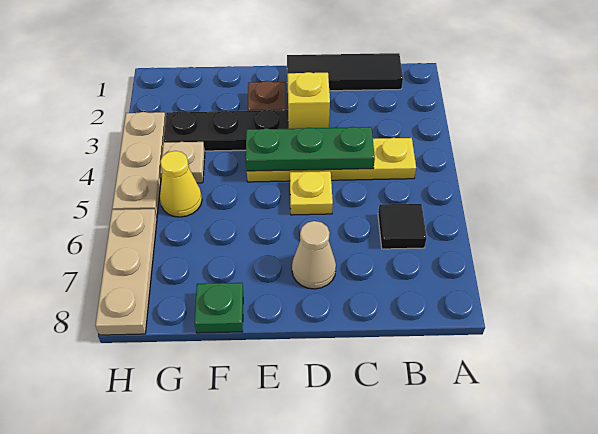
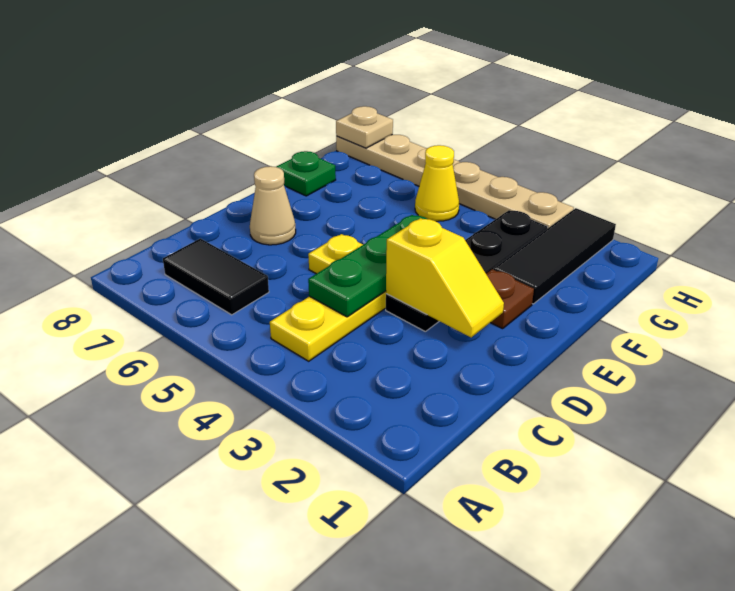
black 1x3 tile [287,53,403,91] -> black 1x3 tile moved to [493,208,616,304]
black 1x1 tile [378,204,427,249] -> black 1x2 tile [163,238,269,315]
tan 1x1 plate [160,142,205,183] -> tan 1x1 plate moved to [336,106,393,148]

